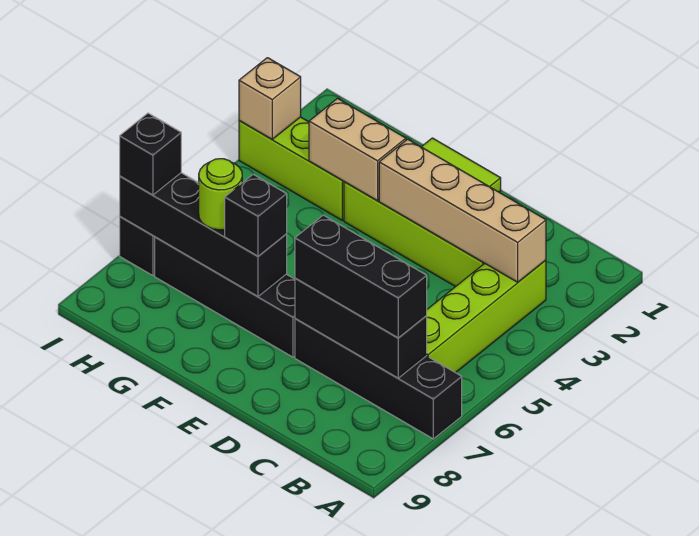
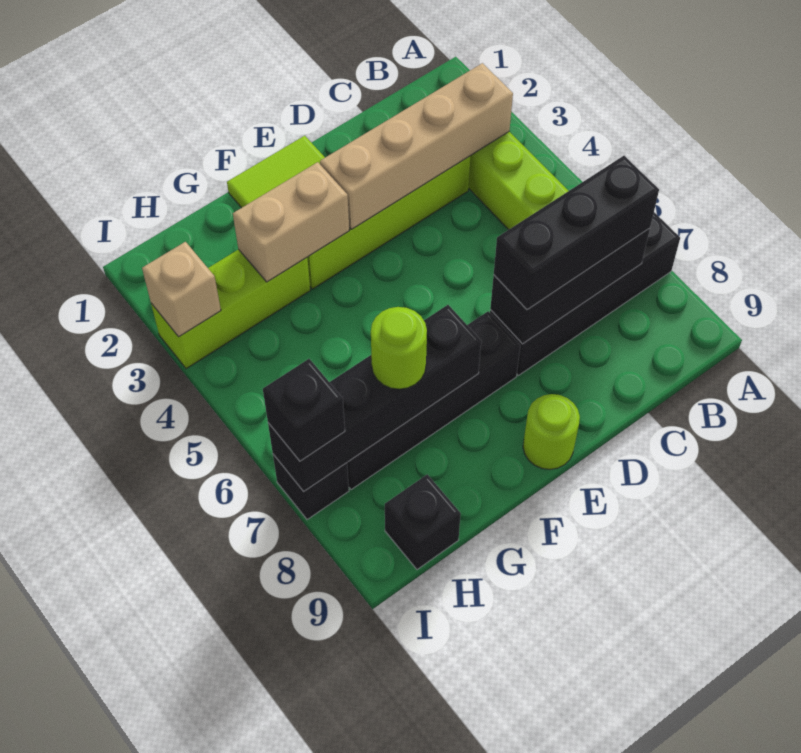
none -> lime 1x1 round brick [523,394,580,469]
black 1x1 brick [225,174,287,256] -> black 1x1 brick moved to [385,474,461,570]

